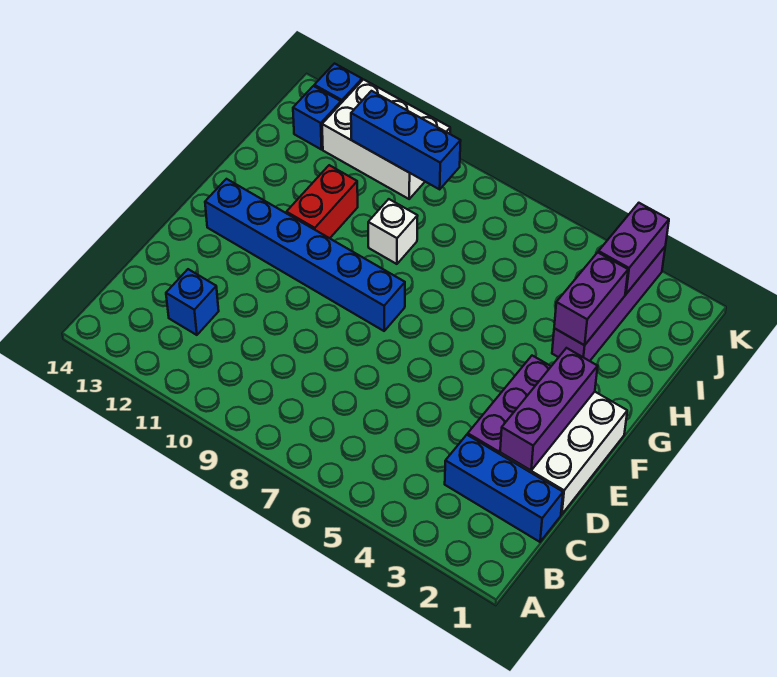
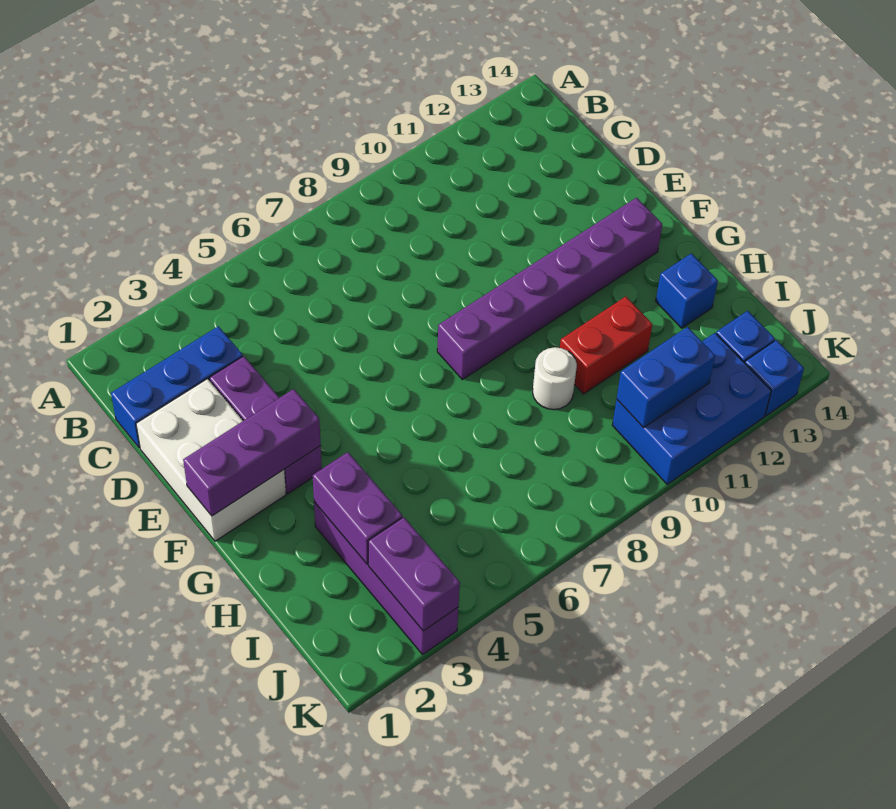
blue 1x1 brick [166,269,219,335] -> blue 1x1 brick moved to [656,253,718,328]
purple 1x3 brick [500,348,598,470] -> purple 1x3 brick turned to [183,389,321,516]
blue 1x6 brick [205,179,405,331] -> purple 1x6 brick [437,198,662,380]
red 1x2 brick [286,165,358,238] -> red 1x2 brick turned to [560,297,652,394]
white 1x1 brick [368,199,417,264] -> white 1x1 round brick [533,347,577,410]
blue 1x3 brick [351,91,461,189] -> blue 1x2 brick [617,327,715,428]
white 2x3 brick [322,80,450,199] -> blue 2x3 brick [612,333,771,484]

